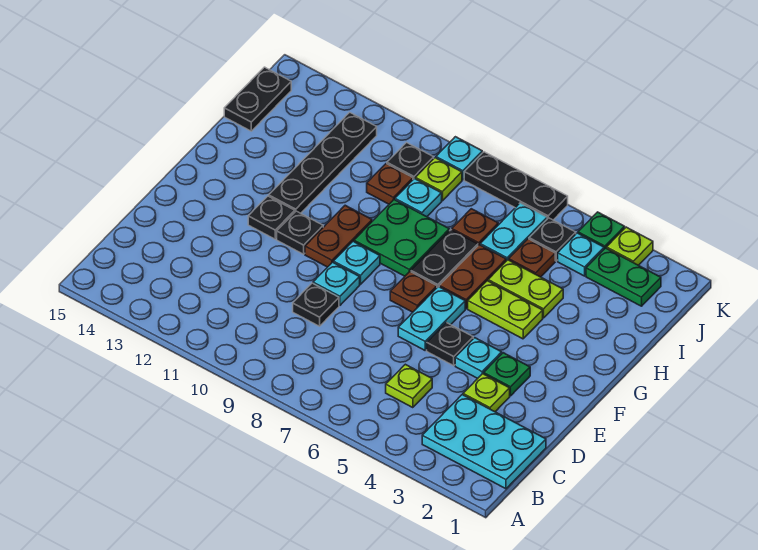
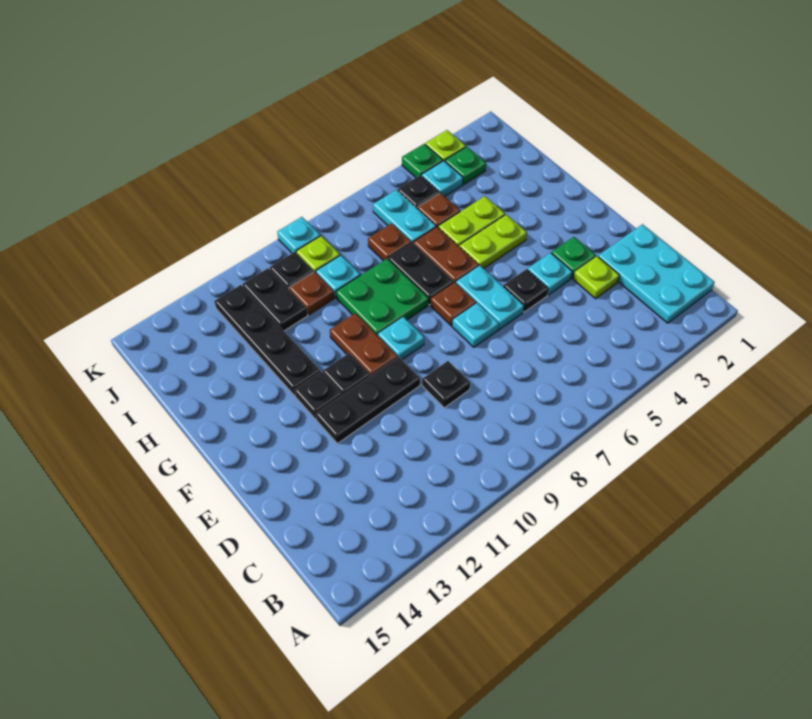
cyan 2x3 plate [422,395,546,489] -> cyan 2x3 plate turned to [598,224,715,323]
lime 1x1 plate [386,364,432,408] -> none
cyan 1x1 plate [313,262,360,305] -> cyan 1x1 plate moved to [452,303,499,347]
black 1x2 plate [224,67,291,131] -> black 1x2 plate moved to [242,268,308,331]
green 1x2 plate [586,248,661,306] -> green 1x1 plate [445,147,486,184]
black 1x3 plate [464,152,568,220] -> black 1x3 plate moved to [316,357,420,443]

